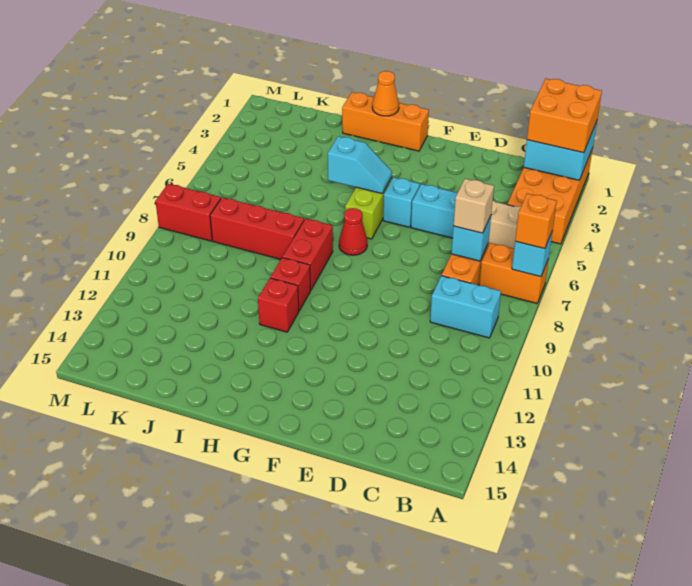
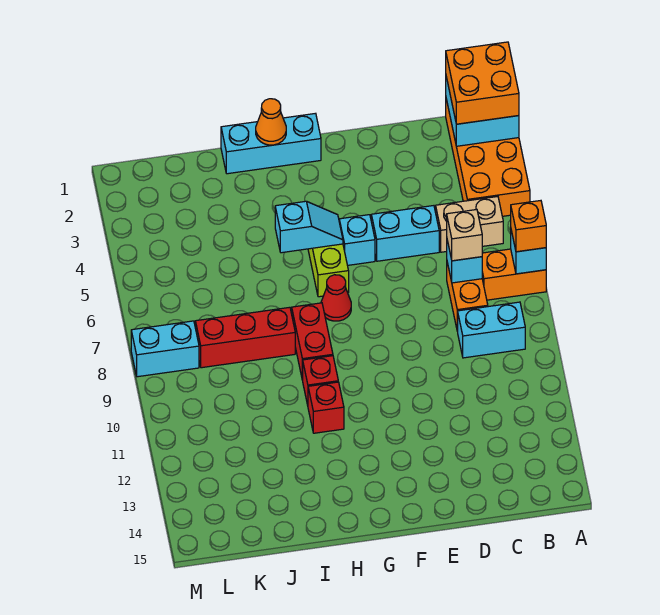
orange 1x3 brick [342,92,429,151] -> cyan 1x3 brick [221,113,321,174]
red 1x2 brick [155,184,221,241] -> cyan 1x2 brick [131,321,199,377]

